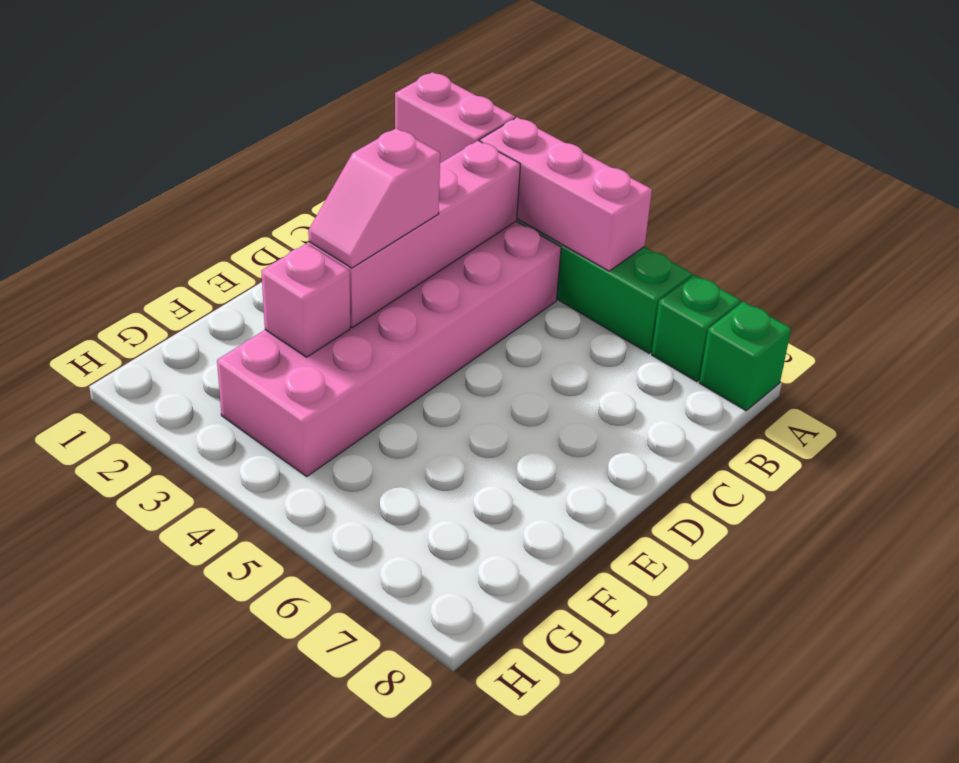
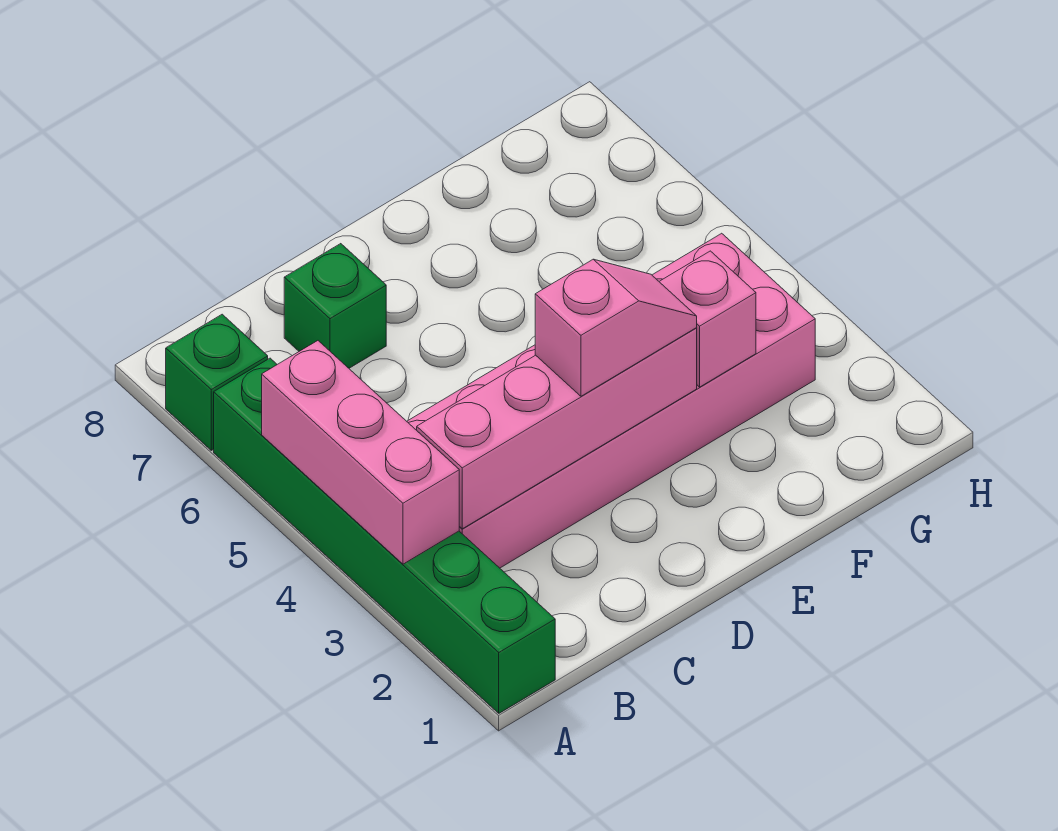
pink 1x2 brick [395,72,515,163] -> none
green 1x1 brick [699,302,791,411] -> green 1x1 brick moved to [284,244,386,368]

